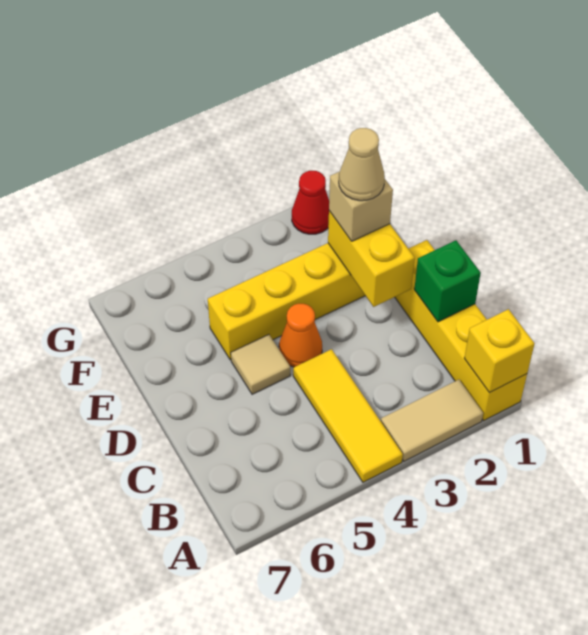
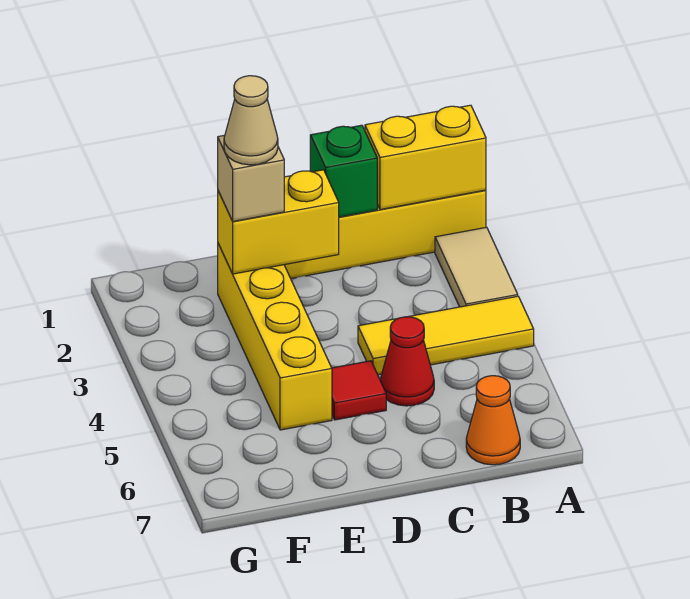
yellow 1x1 brick [464,309,535,393] -> yellow 1x2 brick [365,105,486,210]
orange 1x1 cone [279,304,322,367] -> orange 1x1 cone moved to [466,376,520,465]
tan 1x1 tile [231,335,290,394] -> red 1x1 tile [332,361,386,420]
red 1x1 cone [292,171,329,234] -> red 1x1 cone moved to [380,317,434,406]

